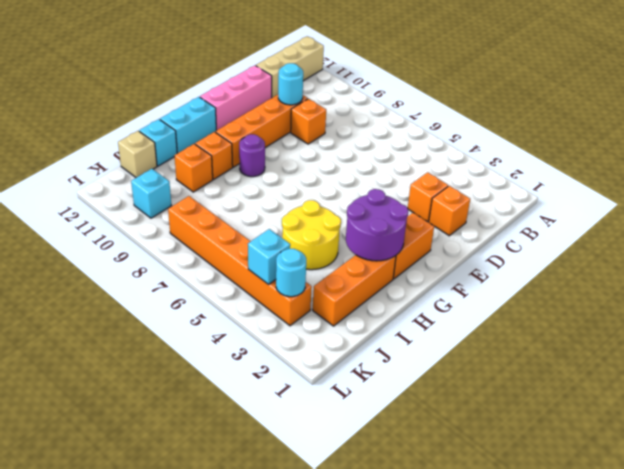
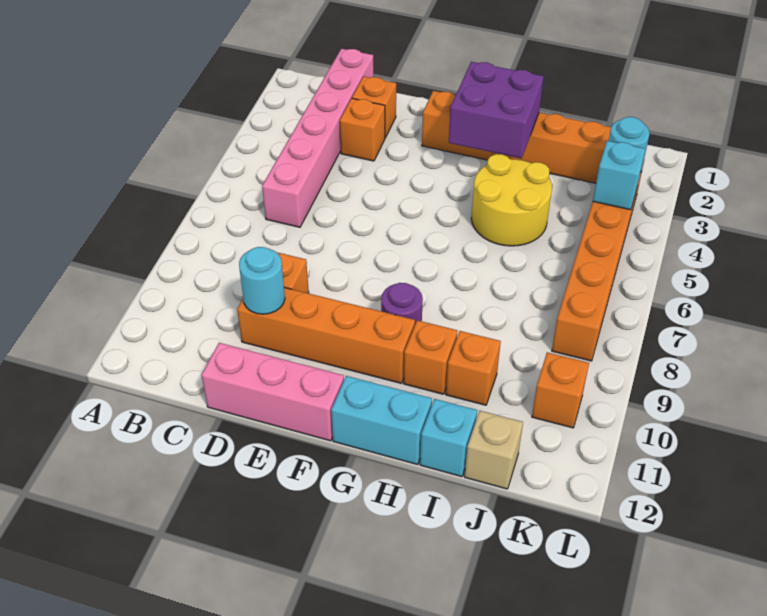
tan 1x3 brick [256,36,324,98] -> none
none -> pink 1x6 brick [262,49,373,227]
purple 2x2 round brick [346,189,408,261] -> purple 2x2 brick [449,62,544,158]
cyan 1x1 brick [131,169,171,218] -> orange 1x1 brick [532,352,589,428]

